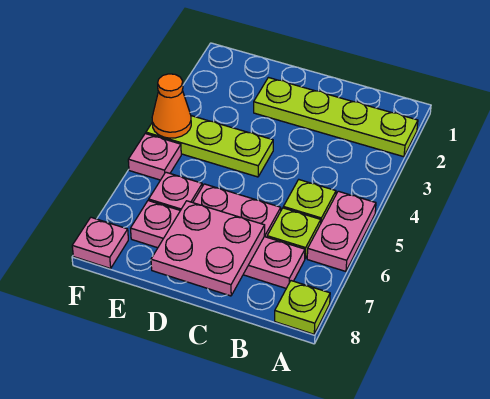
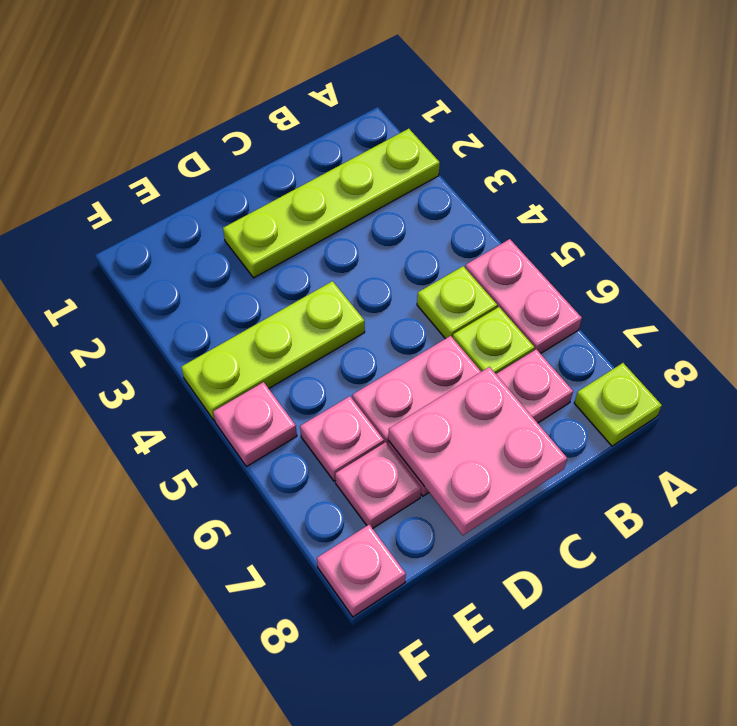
orange 1x1 cone [152,74,191,138] -> none

